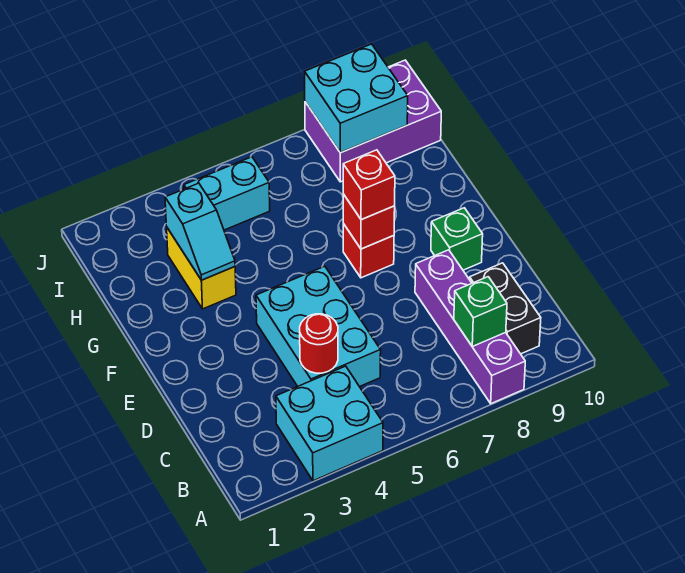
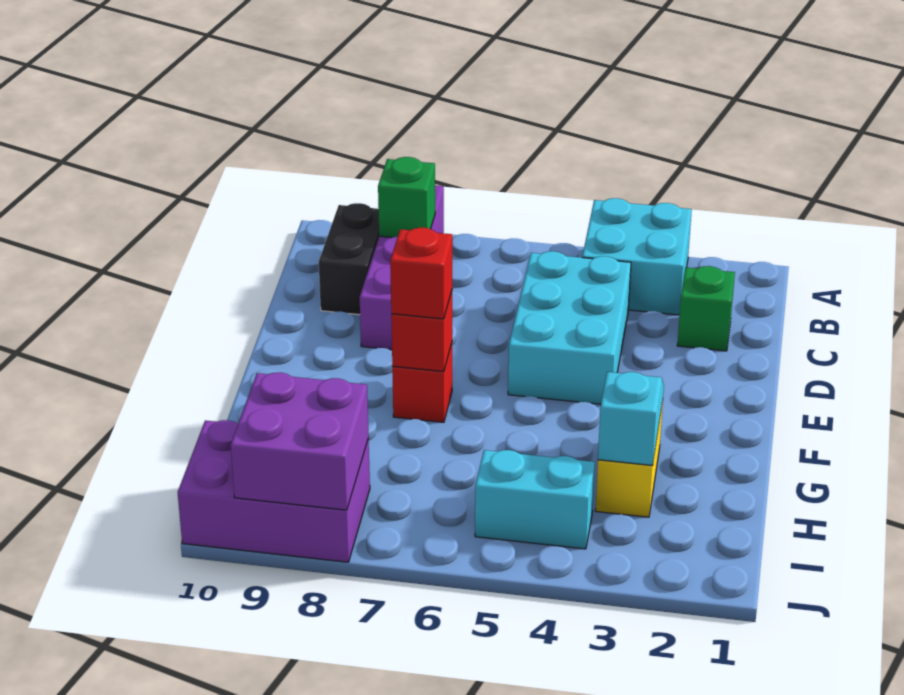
red 1x1 round brick [300,314,338,373] -> none
green 1x1 brick [431,208,483,270] -> green 1x1 brick moved to [677,266,735,351]
cyan 2x2 brick [305,44,408,153] -> purple 2x2 brick [231,372,369,510]

